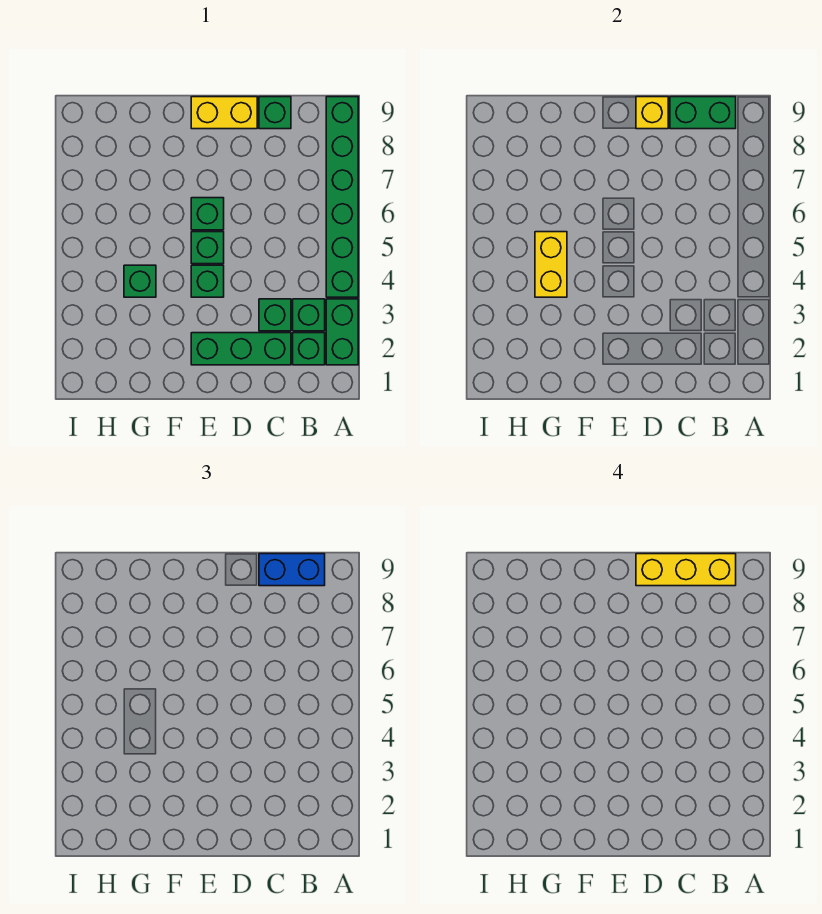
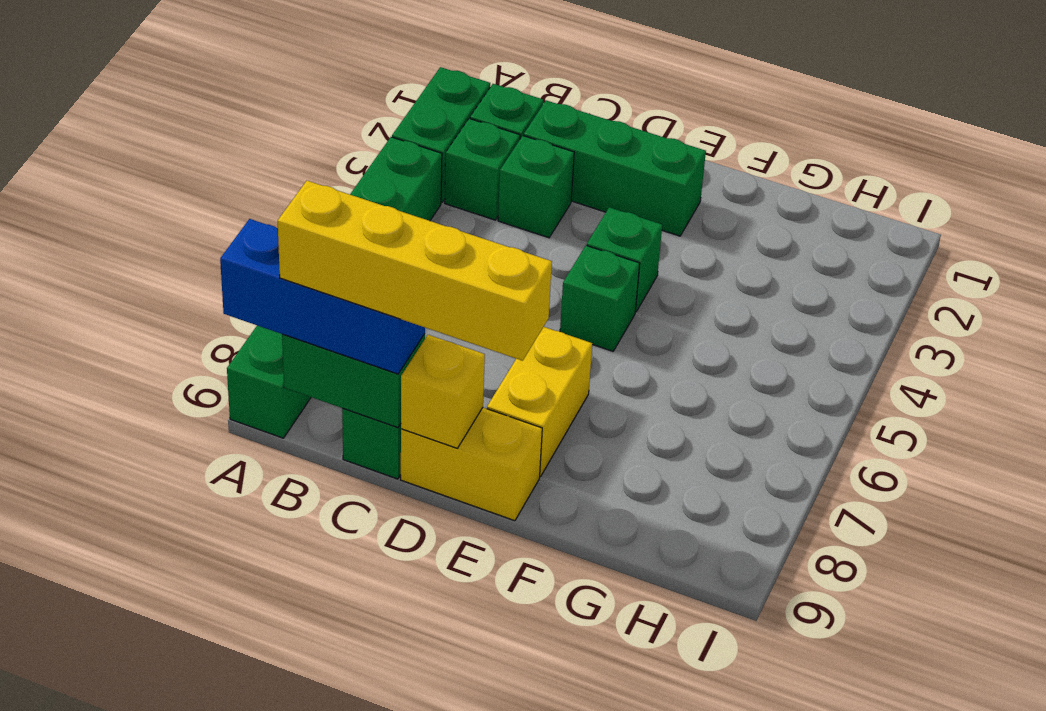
blue 1x2 brick [259,554,325,586] -> blue 1x3 brick [220,219,425,374]
yellow 1x3 brick [636,554,736,586] -> yellow 1x4 brick [278,181,552,361]
green 1x1 brick [191,198,224,230] -> none
green 1x1 brick [124,265,156,297] -> none
yellow 1x2 brick [535,232,567,297] -> yellow 1x2 brick moved to [487,327,592,477]

